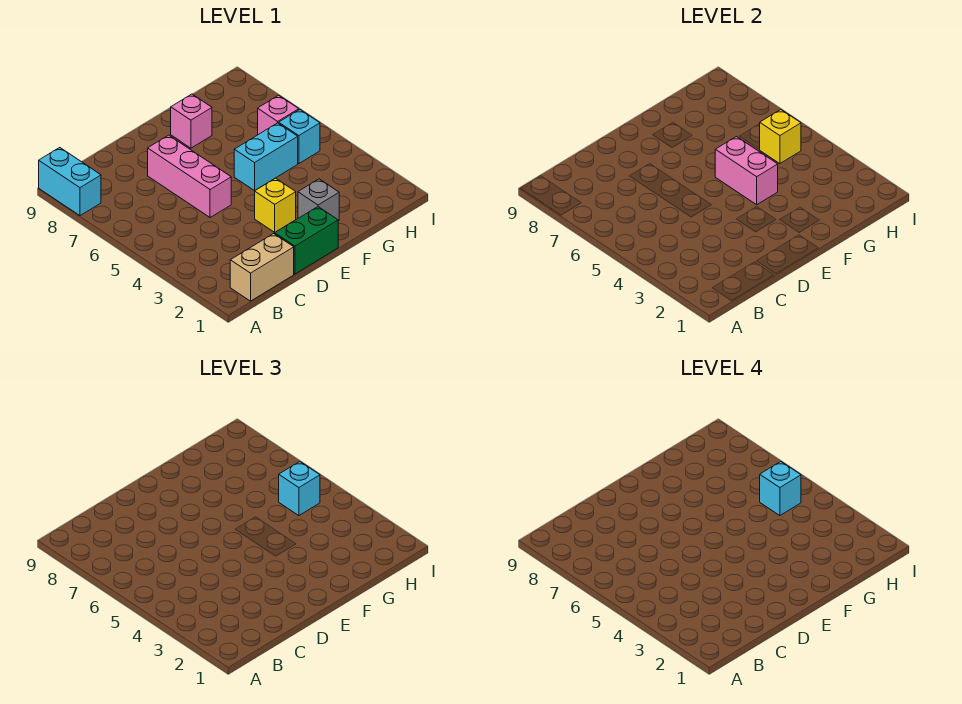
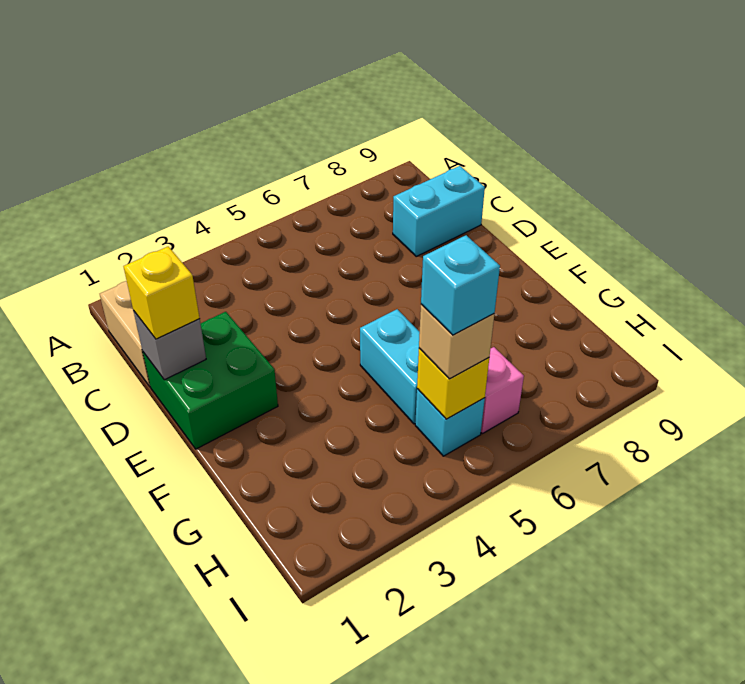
cyan 1x2 brick [39,148,101,216] -> cyan 1x2 brick moved to [393,166,485,256]
green 1x2 brick [275,207,338,274] -> green 2x2 brick [143,312,278,449]
pink 1x3 brick [148,135,231,218] -> none
yellow 1x1 brick [255,178,296,232] -> yellow 1x1 brick moved to [124,247,200,339]
grey 1x1 brick [298,179,339,221] -> grey 1x1 brick moved to [134,312,206,380]
pink 1x2 brick [715,137,778,205] -> none
pink 1x1 brick [171,94,212,148] -> none
cyan 1x1 brick [279,462,320,516] -> tan 1x1 brick [419,304,494,379]

